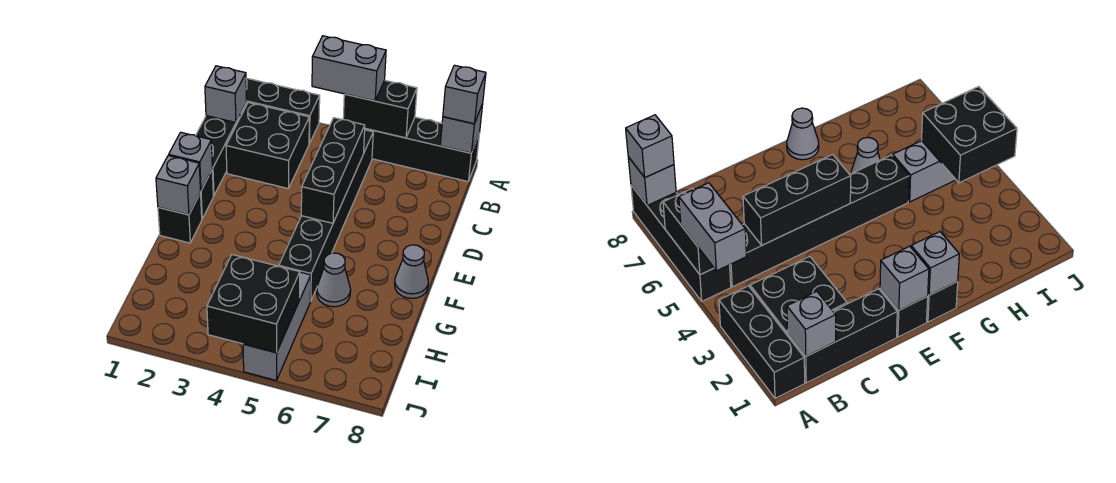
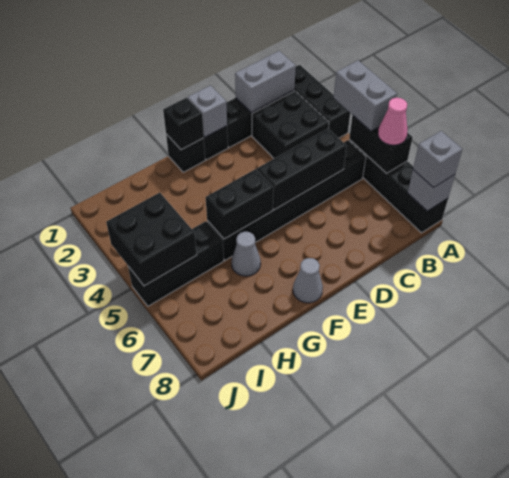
none -> pink 1x1 cone [378,98,408,145]
grey 1x1 brick [205,66,246,122] -> grey 1x2 brick [235,51,296,113]
grey 1x1 brick [156,156,201,215] -> black 1x1 brick [163,98,204,150]
none -> black 1x2 brick [206,169,274,239]
grey 1x3 brick [243,272,311,381] -> black 1x3 brick [128,221,224,306]

